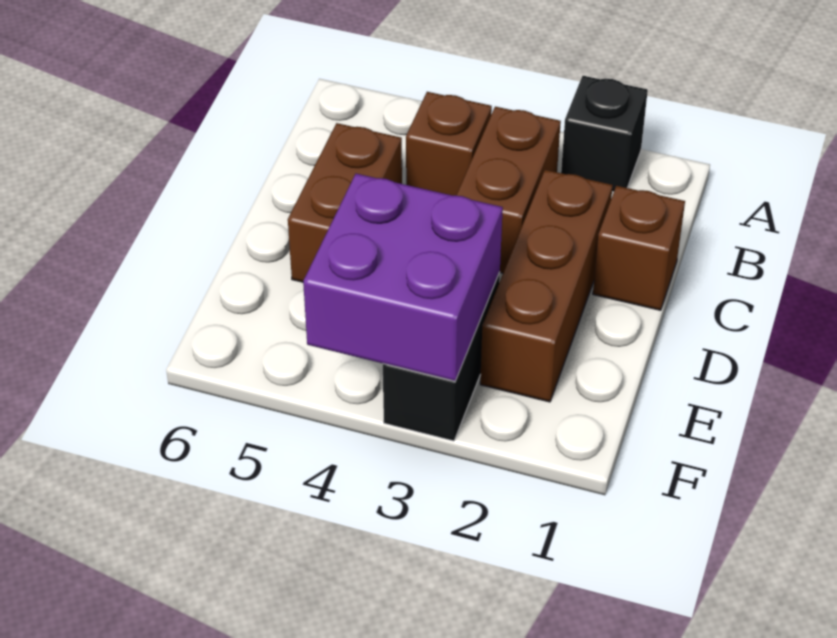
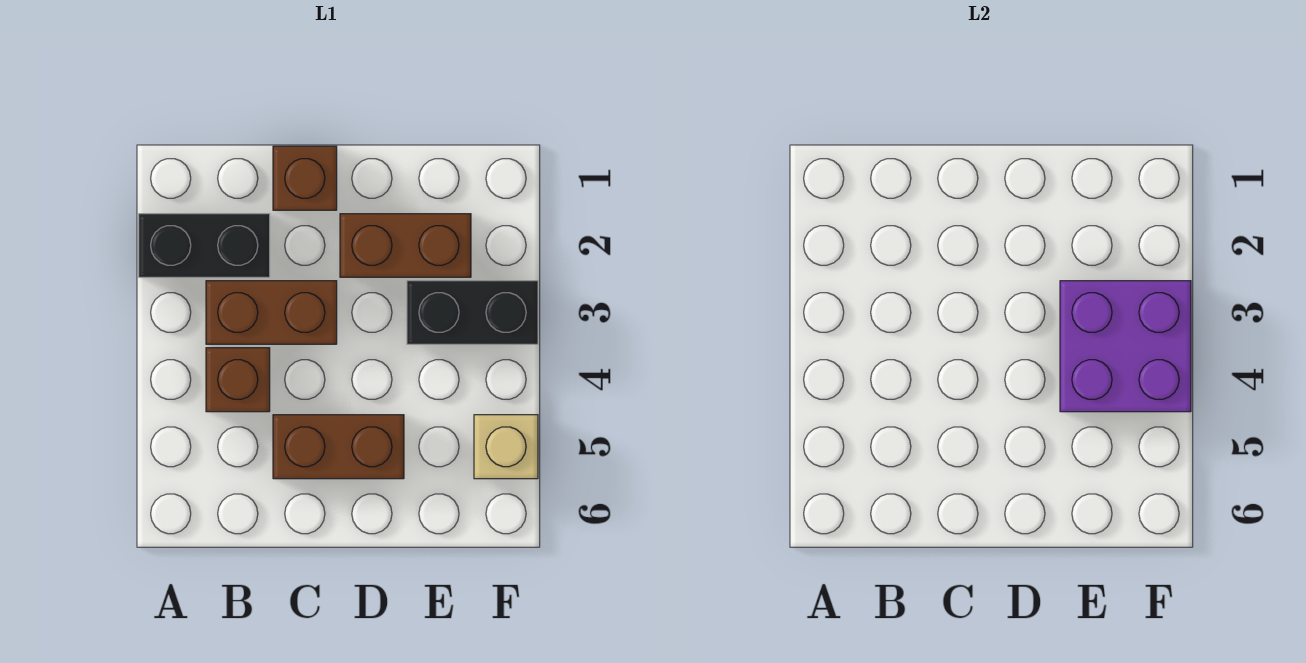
black 1x1 brick [561,76,648,192] -> black 1x2 brick [139,214,270,277]
brown 1x3 brick [480,170,613,402] -> brown 1x2 brick [340,214,471,277]
none -> tan 1x1 brick [474,415,538,479]

